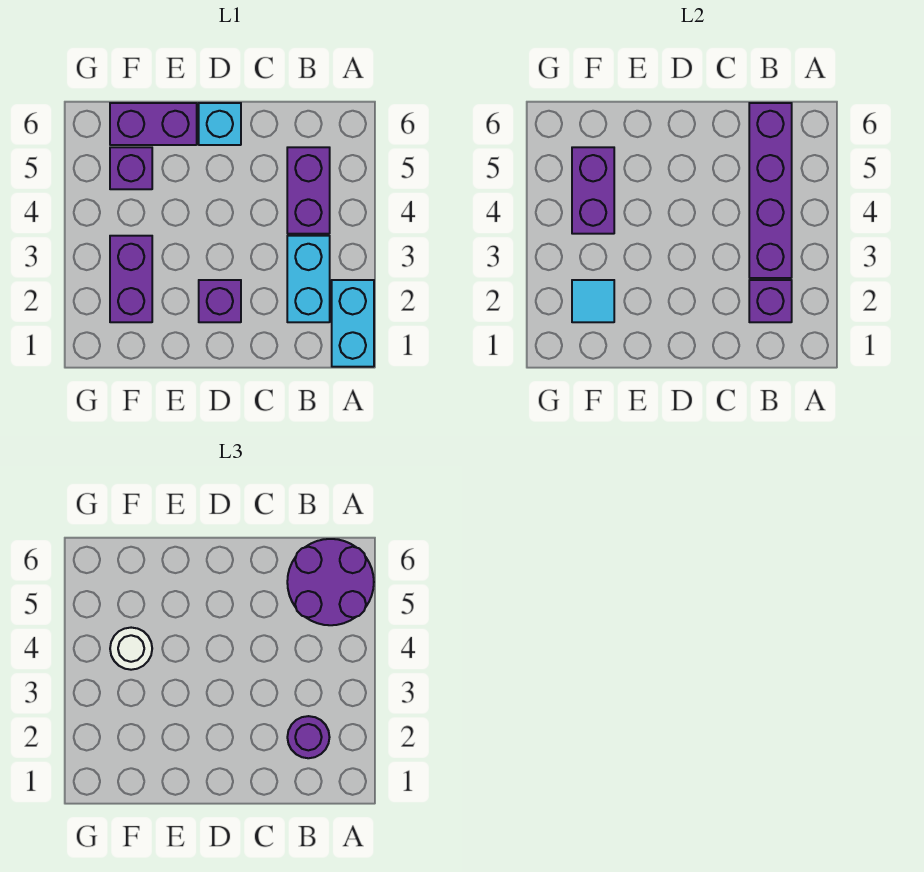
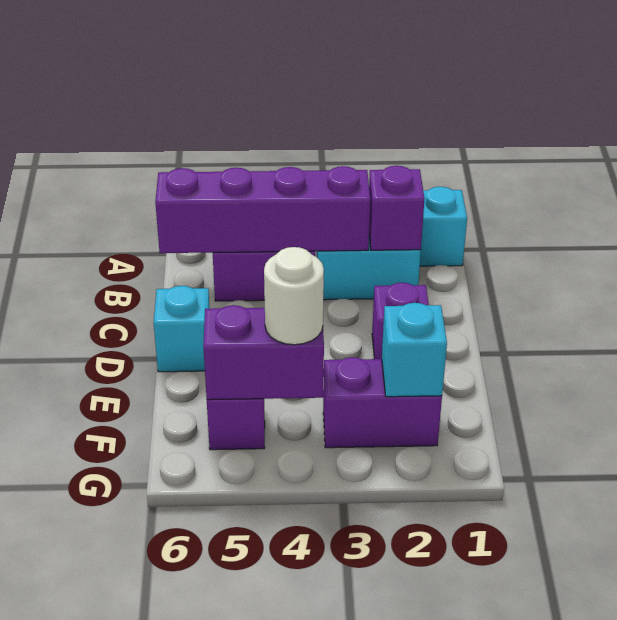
purple 2x2 round brick [287,539,374,625] -> none
purple 1x1 round brick [287,716,330,758] -> none
purple 1x2 brick [110,103,197,145] -> none
cyan 1x1 tile [572,280,614,322] -> cyan 1x1 brick [382,303,447,397]

